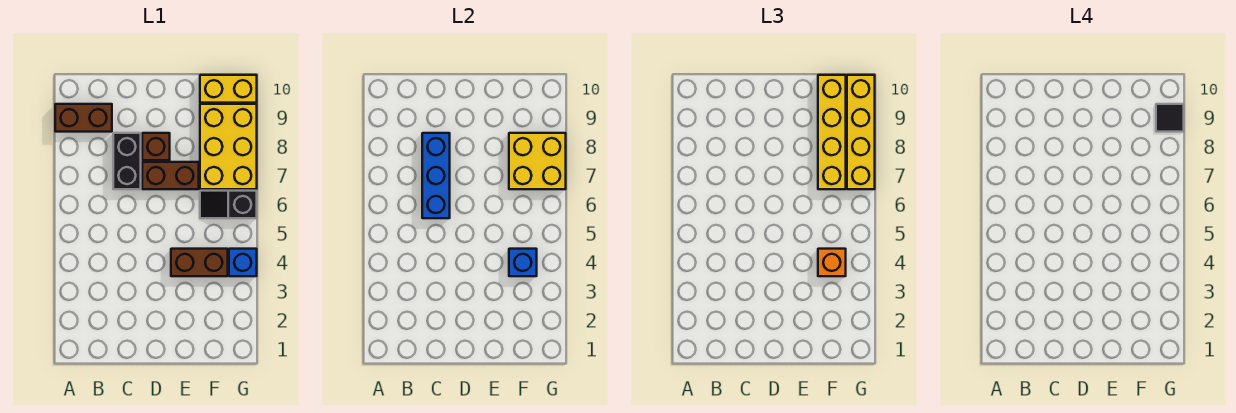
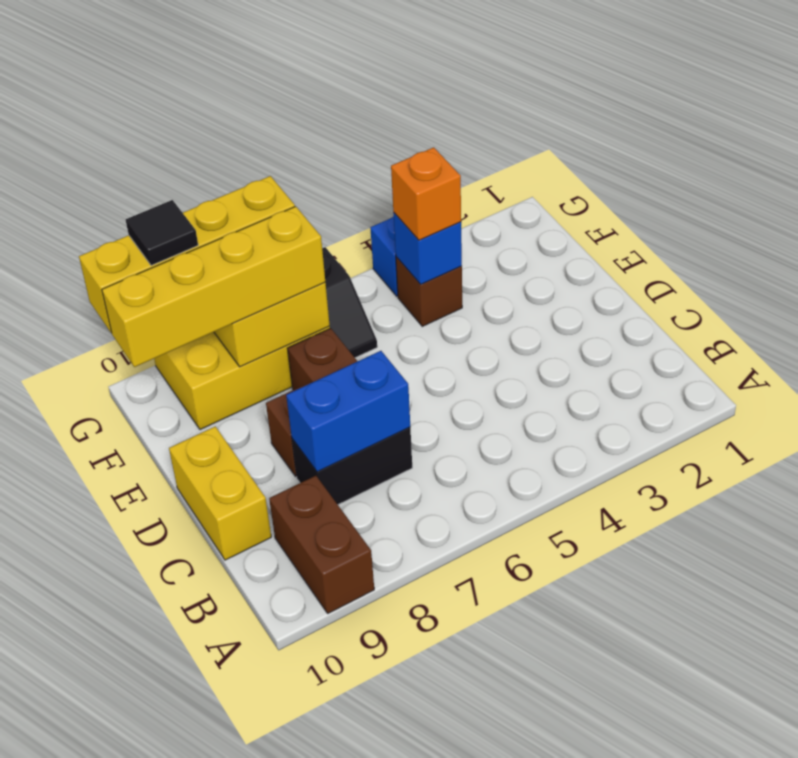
blue 1x3 brick [422,133,450,218] -> blue 1x2 brick [286,351,410,472]
brown 1x2 brick [171,249,228,276] -> brown 1x1 brick [396,257,462,326]
yellow 1x2 brick [200,75,257,103] -> yellow 1x2 brick moved to [169,426,271,560]

